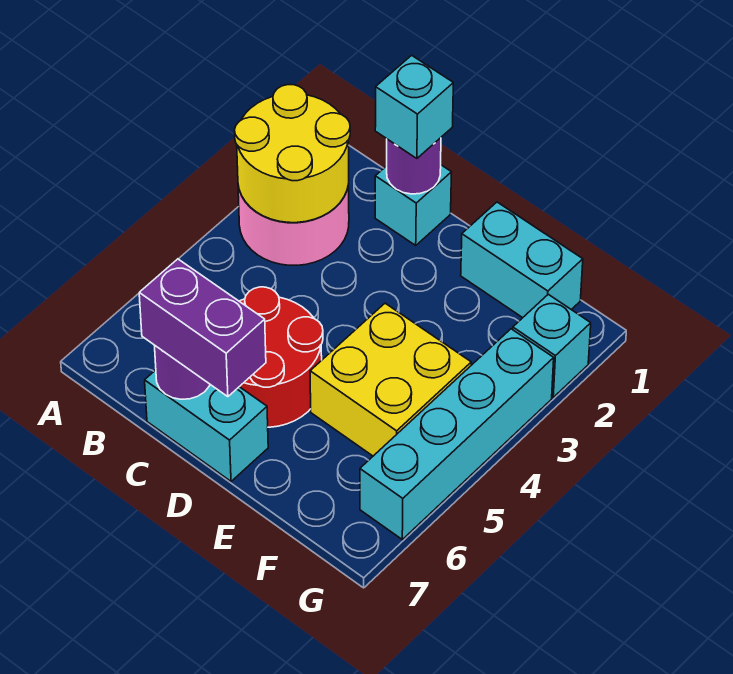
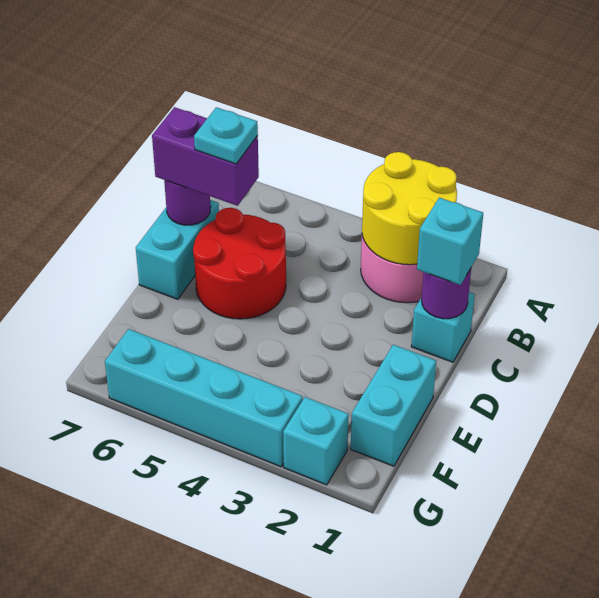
none -> cyan 1x1 plate [194,107,258,164]
purple 1x2 brick [139,259,266,397] -> purple 1x2 brick turned to [152,107,259,206]
yellow 2x2 brick [310,303,471,456] -> none

